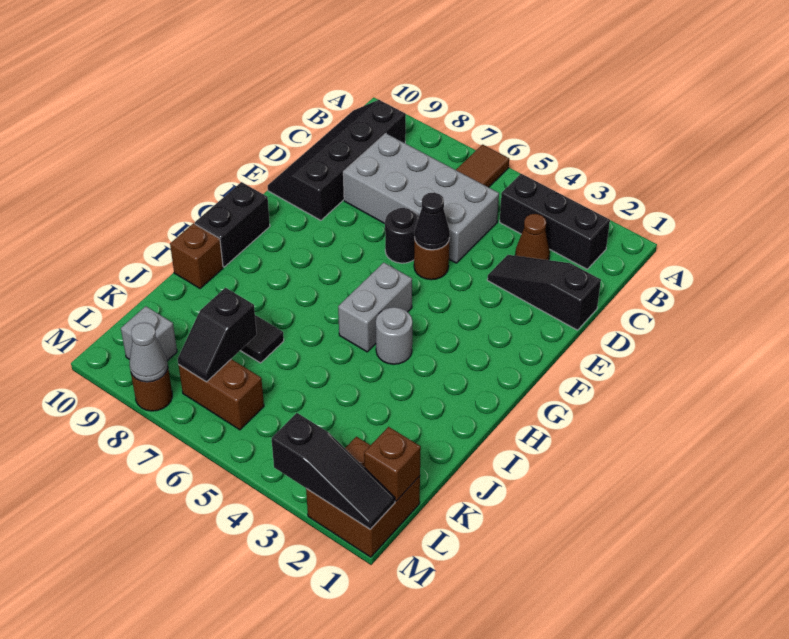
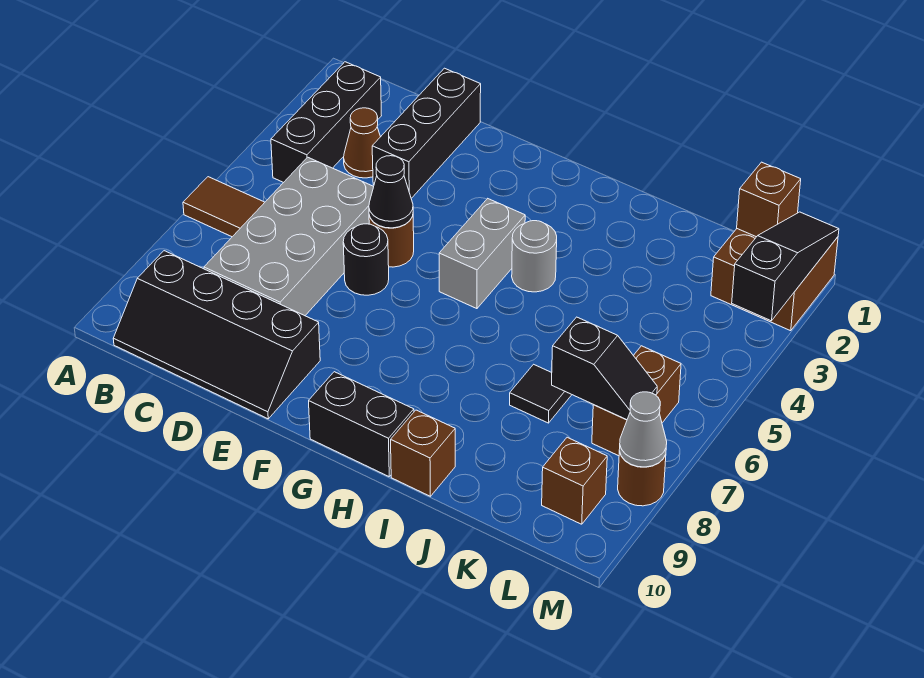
black 1x3 slope [487,255,601,330] -> black 1x3 brick [372,68,481,198]
grey 1x2 brick [338,263,412,352] -> grey 1x2 brick turned to [439,199,525,309]
grey 1x1 brick [121,306,177,361] -> brown 1x1 brick [542,437,607,524]

